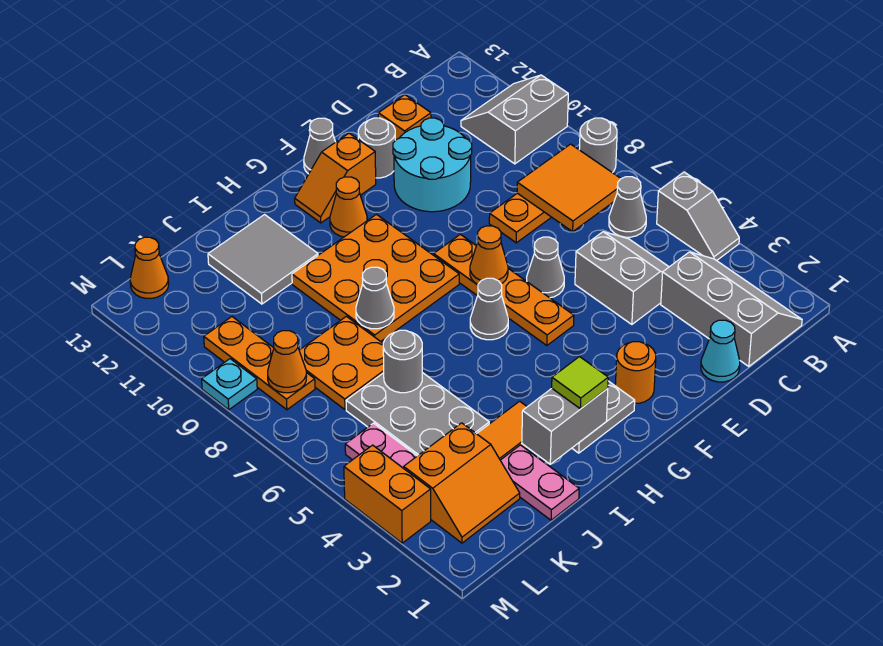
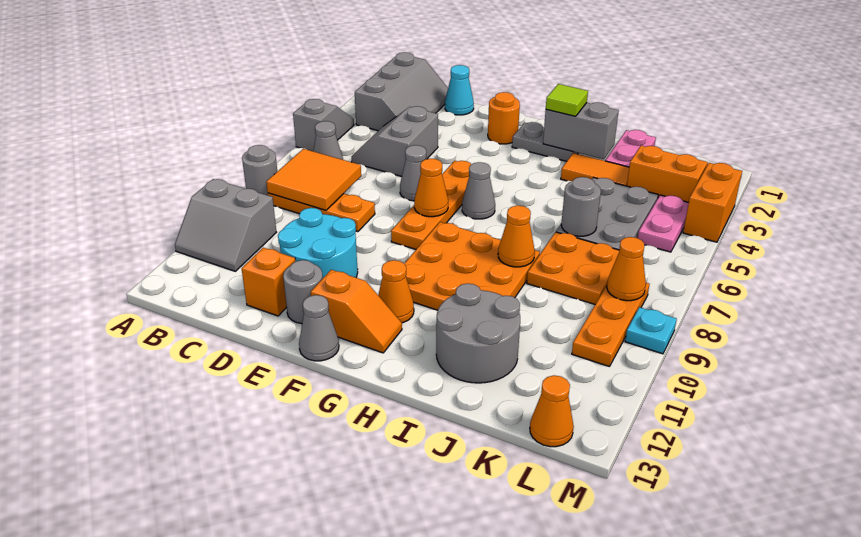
grey 2x3 slope [661,252,802,367] -> grey 2x3 slope turned to [355,52,448,131]
grey 1x1 cone [356,267,394,329] -> orange 1x1 cone [498,206,535,267]
grey 2x2 tile [208,215,318,304] -> grey 2x2 round brick [436,283,520,383]

